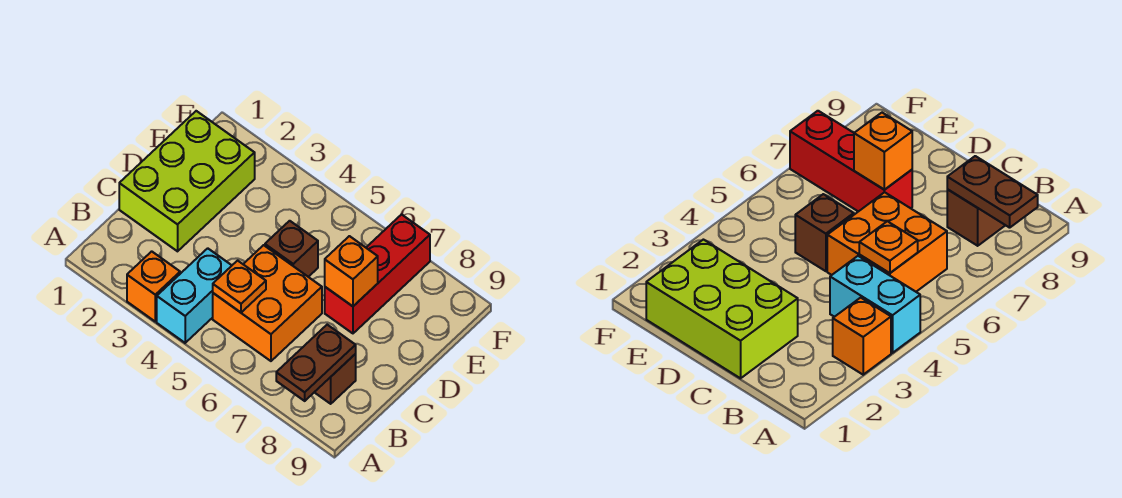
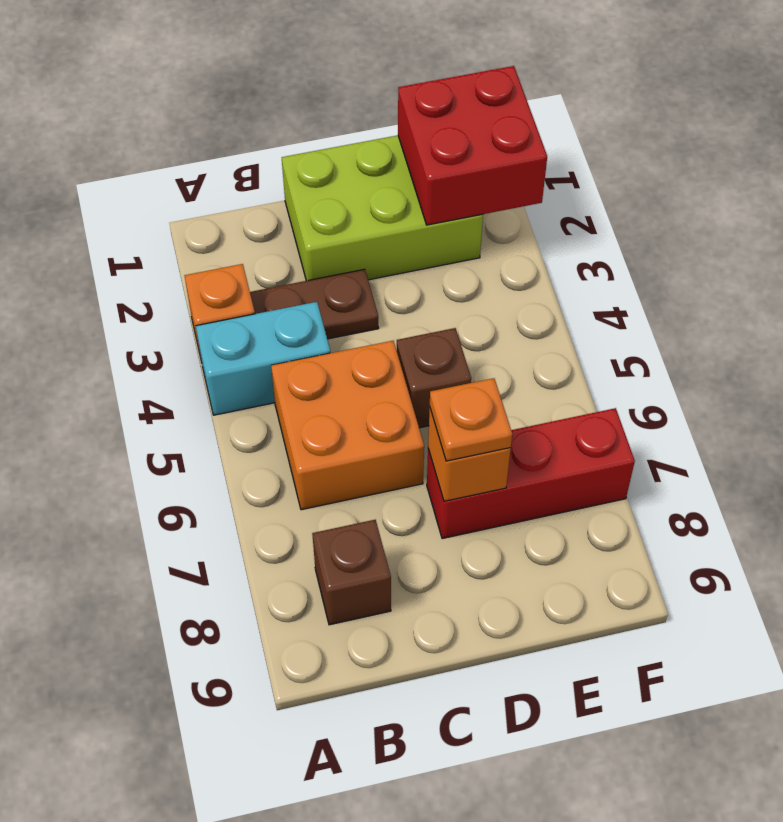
brown 1x2 plate [276,325,356,401] -> brown 1x2 plate moved to [250,269,379,339]
orange 1x1 plate [213,261,266,312] -> orange 1x1 plate moved to [430,378,512,461]
none -> red 2x2 brick [398,66,547,225]

